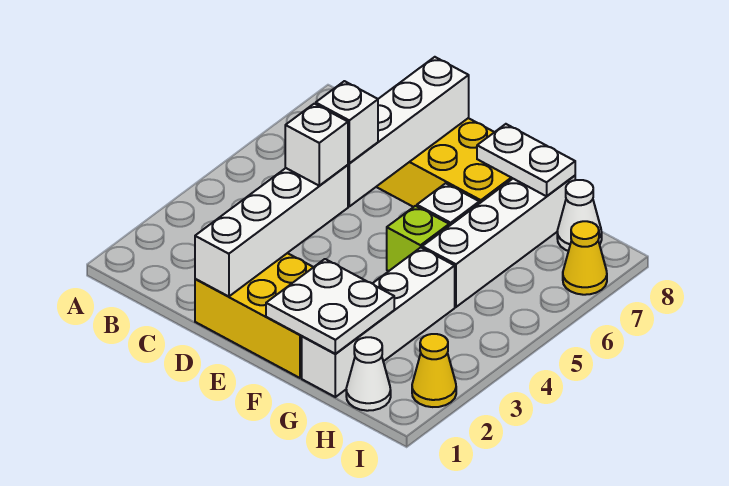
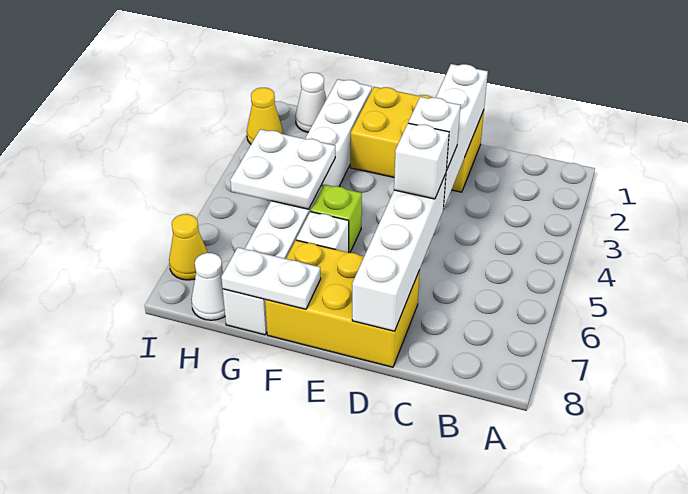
white 2x2 plate [266,259,394,354] -> white 2x2 plate moved to [230,129,335,209]

